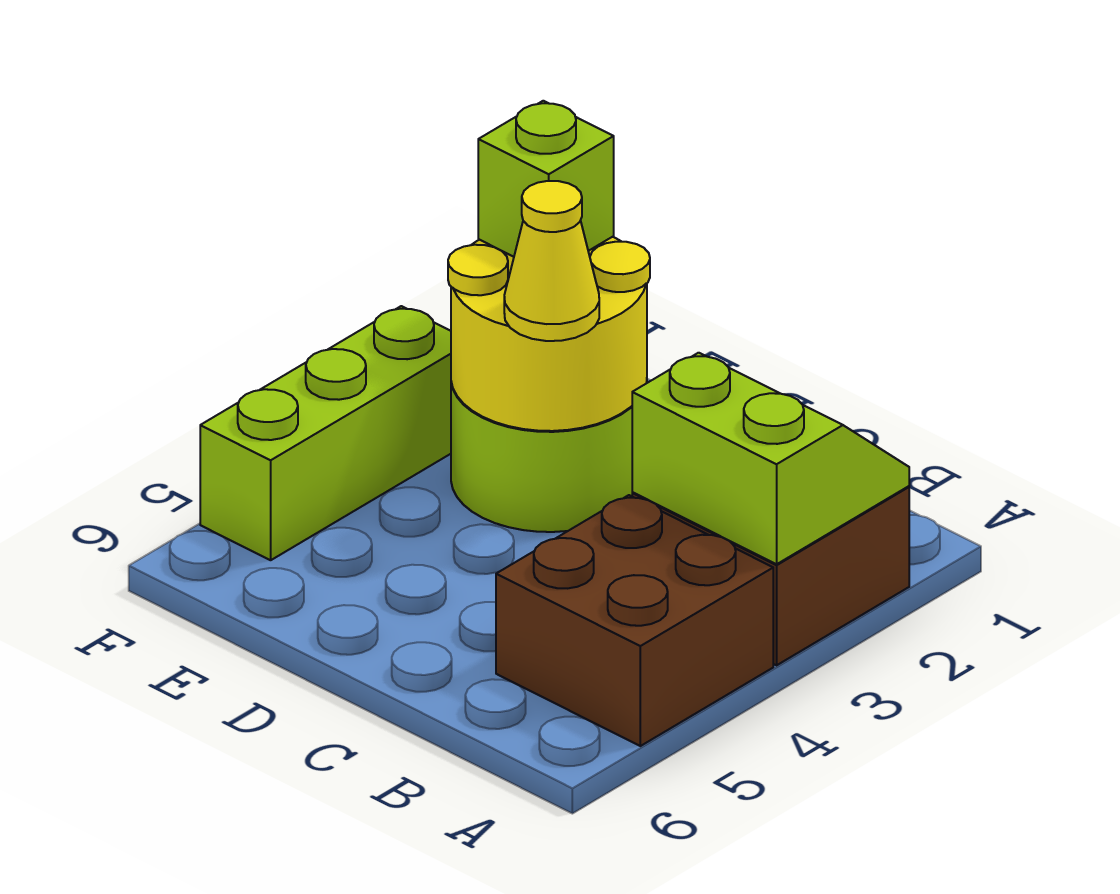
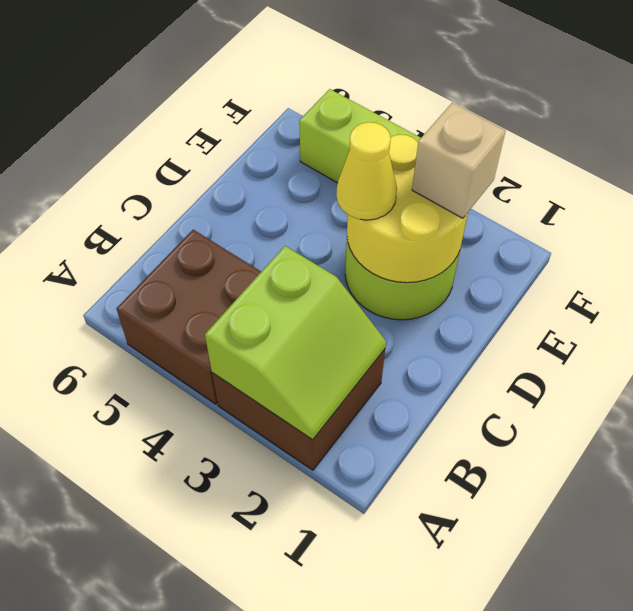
lime 1x1 brick [478,101,614,257] -> tan 1x1 brick [412,103,506,218]

